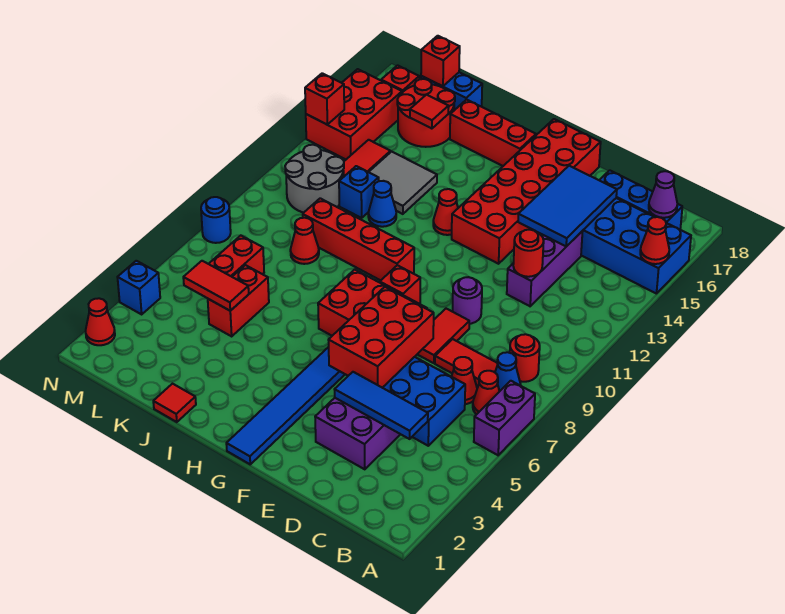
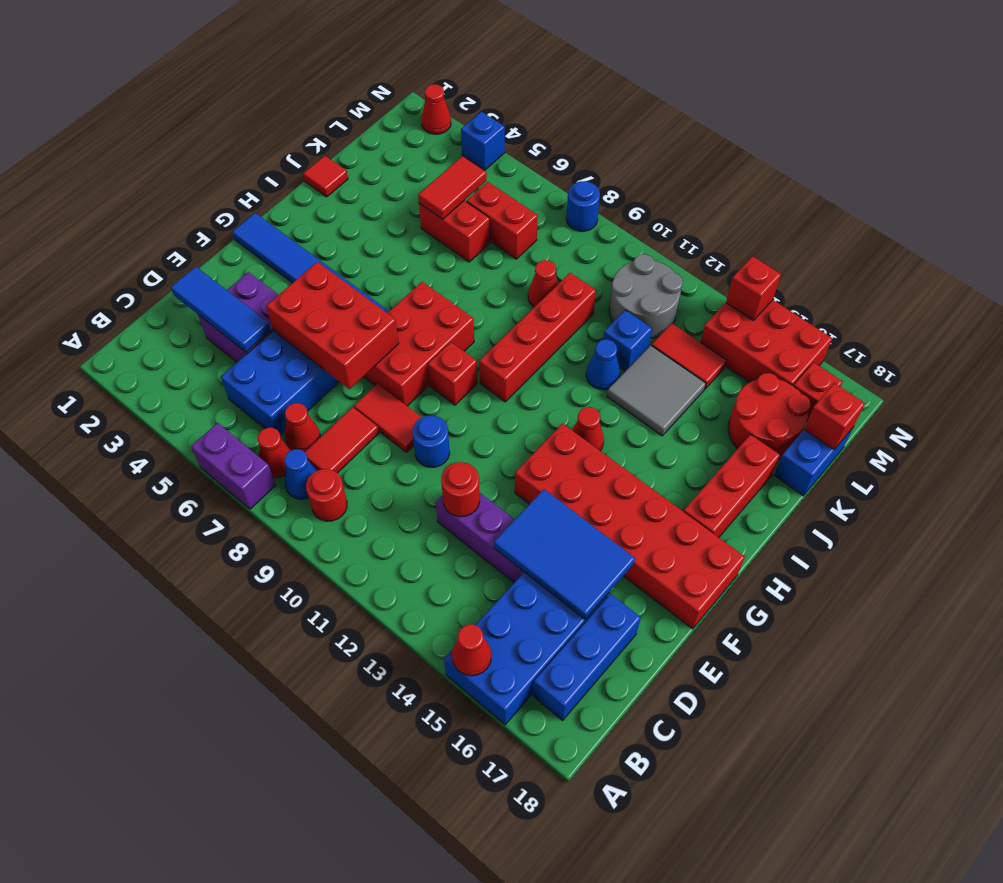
purple 1x1 cone [649,171,677,218] -> none
blue 1x3 tile [334,372,428,439] -> blue 1x3 tile turned to [171,267,271,352]
purple 1x1 round brick [452,277,482,324] -> blue 1x1 round brick [412,416,450,467]
red 1x1 tile [410,95,449,129] -> none

